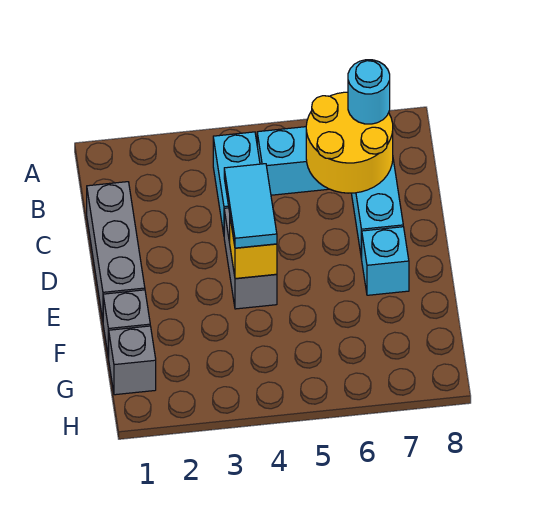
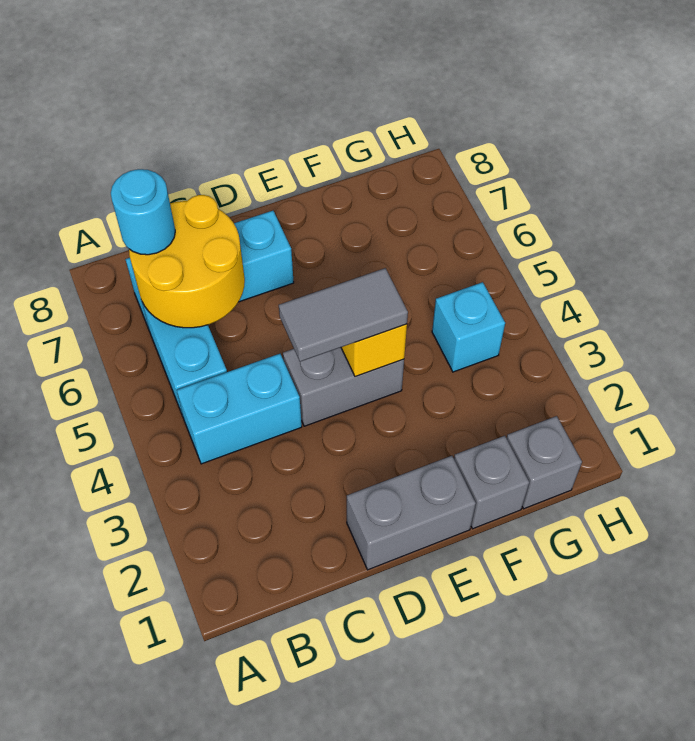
grey 1x3 brick [87,182,145,320] -> grey 1x2 brick [347,456,476,570]
cyan 1x2 tile [224,164,277,248] -> grey 1x2 tile [279,268,408,362]
cyan 1x1 brick [362,227,409,295] -> cyan 1x1 brick moved to [432,282,505,372]

